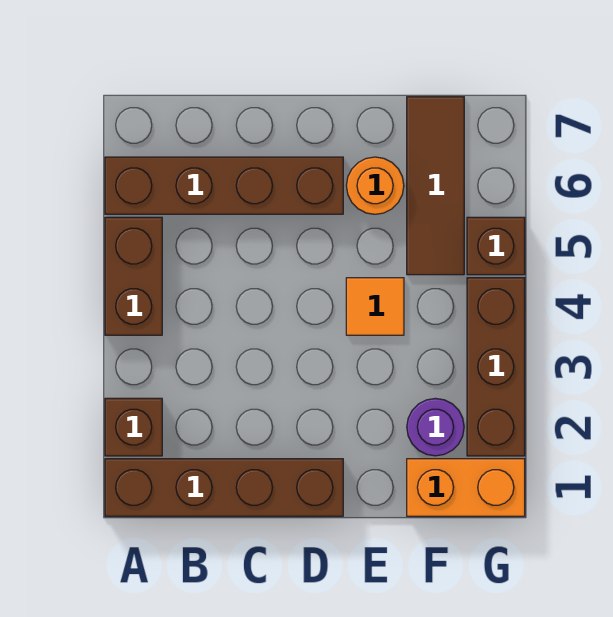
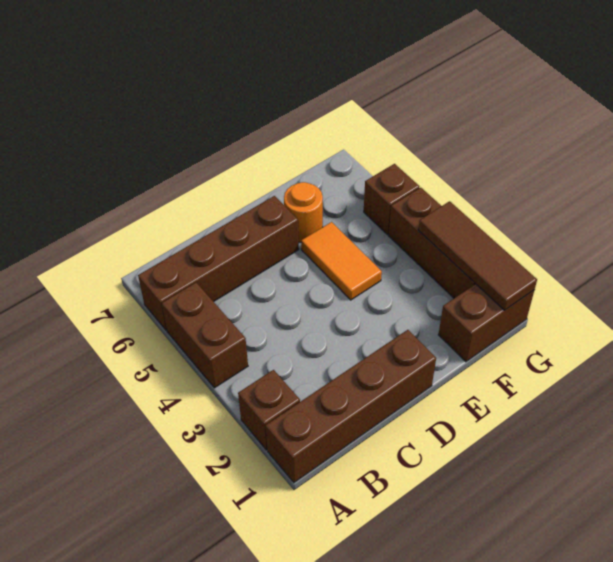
orange 1x1 tile [346,278,404,335] -> orange 1x2 tile [301,222,382,300]
orange 1x2 brick [407,459,525,516] -> brown 1x2 brick [438,284,534,362]
purple 1x1 round brick [407,398,464,456] -> none
brown 1x3 tile [407,97,464,275] -> brown 1x3 tile moved to [418,201,537,310]

